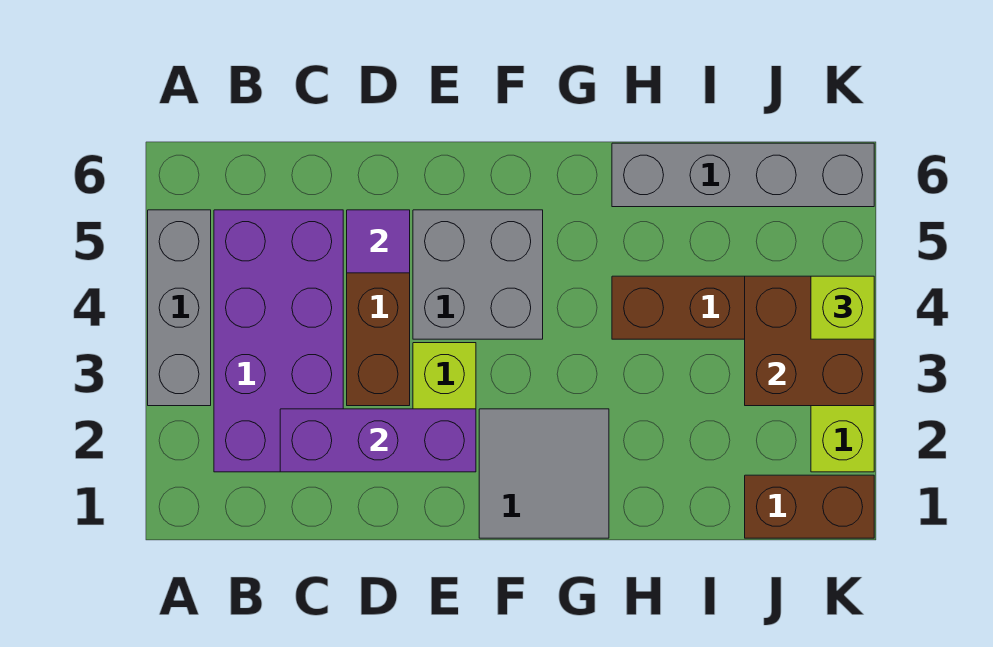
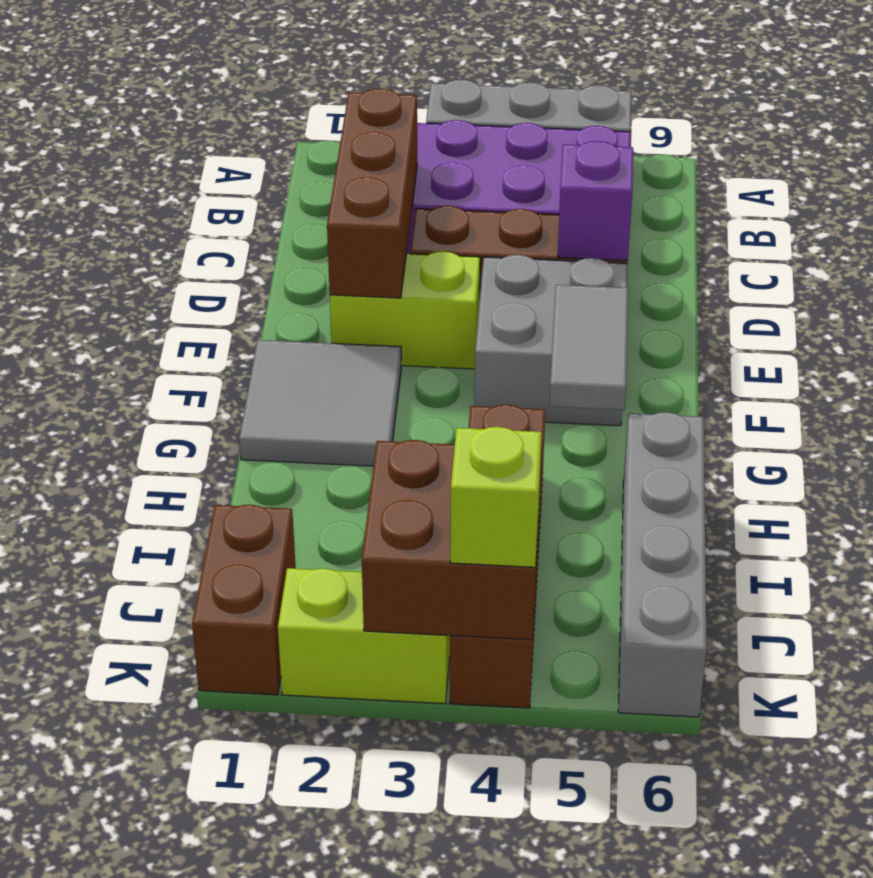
purple 1x3 brick [280,409,476,472] -> brown 1x3 brick [327,89,417,298]
purple 1x1 tile [347,210,410,273] -> purple 1x1 brick [558,141,633,260]
none -> grey 1x2 tile [549,285,628,410]

